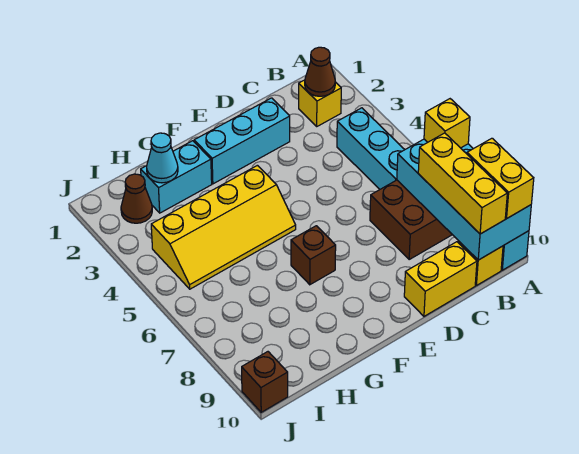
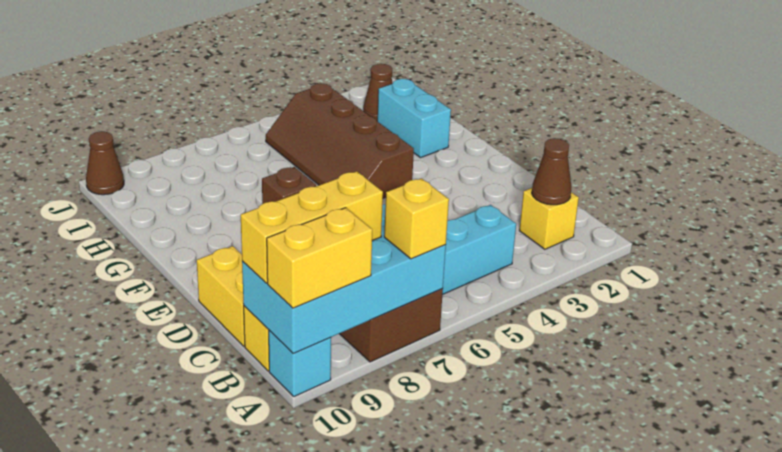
cyan 1x3 brick [194,98,290,184] -> none
yellow 2x4 slope [151,165,296,289] -> brown 2x4 slope [266,83,414,198]
cyan 1x1 cone [147,133,178,183] -> none
brown 1x1 brick [242,352,288,412] -> brown 1x1 cone [86,132,124,195]

